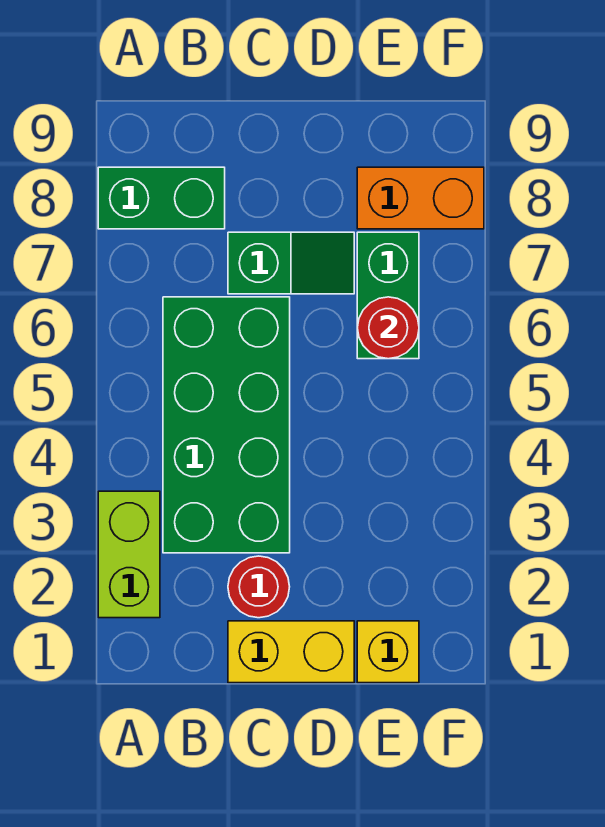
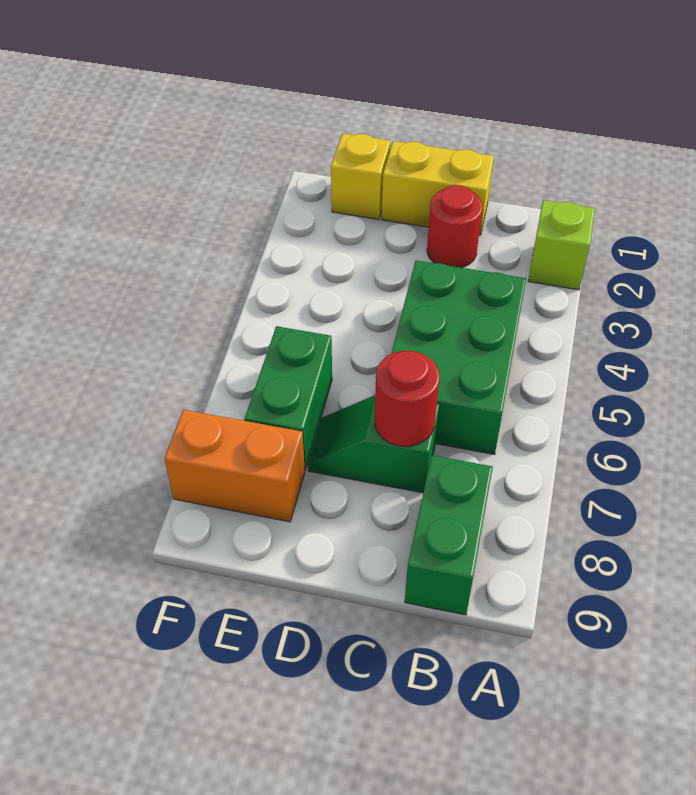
lime 1x2 brick [98,491,160,618] -> lime 1x1 brick [528,200,595,290]
green 1x2 brick [98,167,225,229] -> green 1x2 brick turned to [405,455,493,615]
green 2x4 brick [163,297,290,553] -> green 2x3 brick [391,260,526,455]
red 1x1 round brick [357,297,419,359] -> red 1x1 round brick moved to [375,351,439,447]

